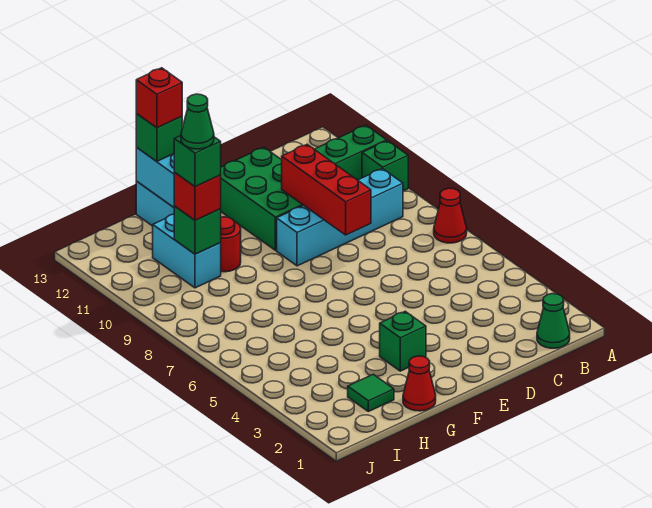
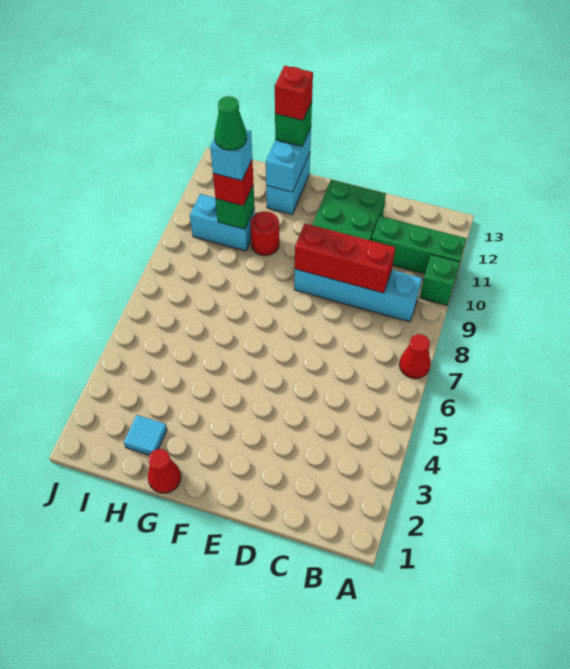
green 1x1 cone [537,294,570,348] -> none
red 1x3 brick [282,144,371,235] -> red 1x3 brick turned to [295,224,395,293]
green 1x1 brick [380,311,426,371] -> none
green 1x1 tile [348,374,394,412] -> cyan 1x1 tile [124,415,167,455]
cyan 1x2 brick [153,214,221,288] -> cyan 1x2 brick turned to [190,194,255,251]
green 1x1 brick [174,136,221,187] -> cyan 1x1 brick [210,130,252,181]

